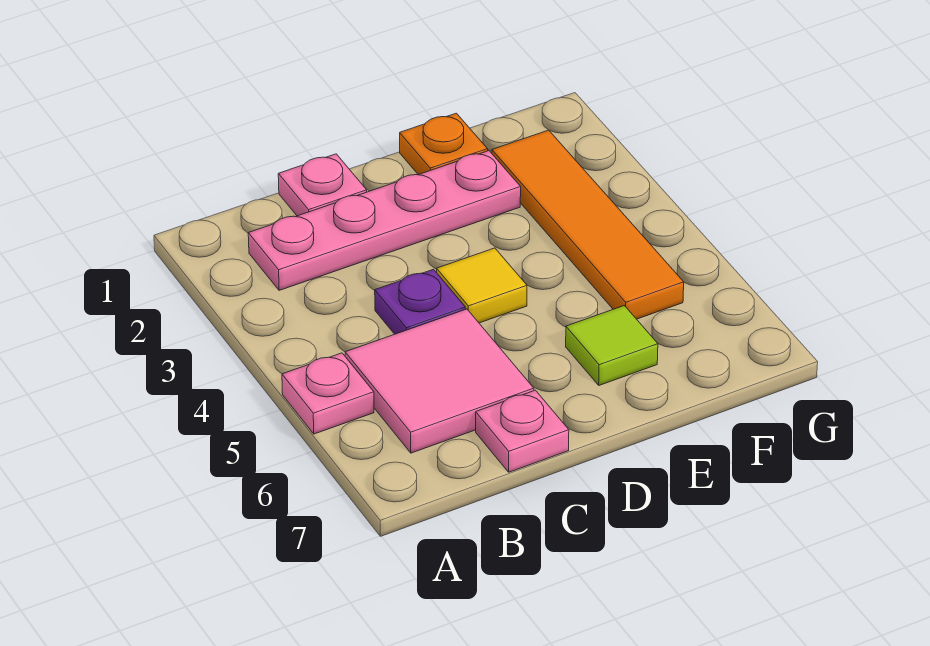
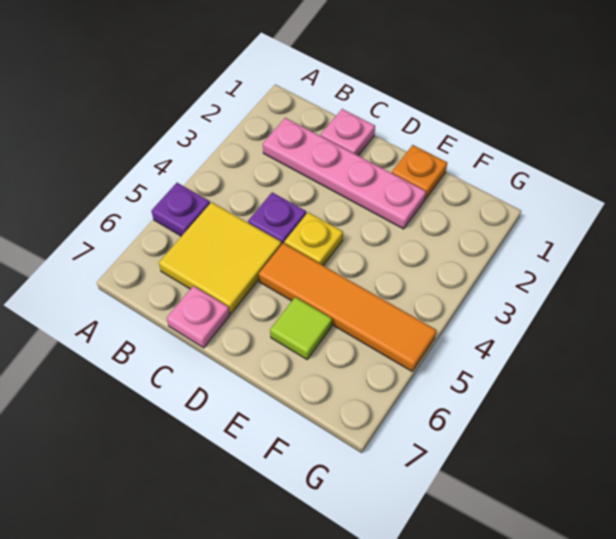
pink 1x1 plate [282,353,374,434] -> purple 1x1 plate [151,183,210,236]
pink 2x2 tile [345,309,534,453] -> yellow 2x2 tile [159,202,282,314]
yellow 1x1 tile [437,248,527,323] -> yellow 1x1 plate [284,212,343,266]
orange 1x4 tile [492,130,684,319] -> orange 1x4 tile turned to [259,243,437,371]

